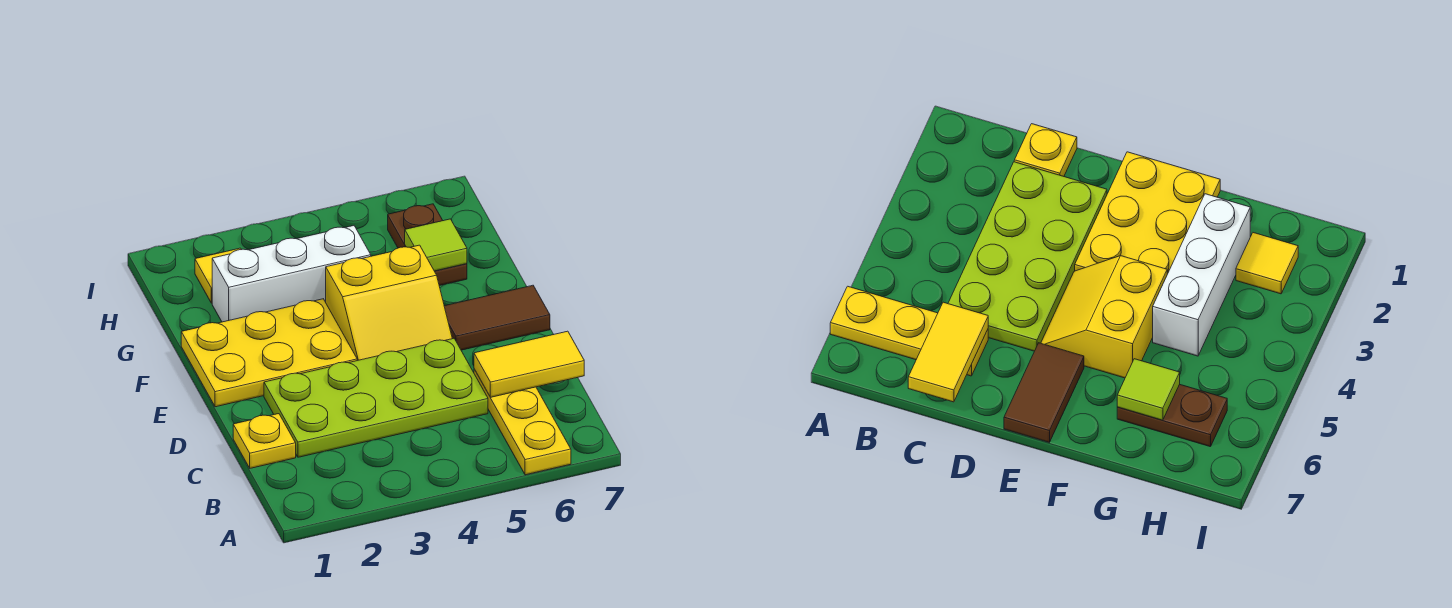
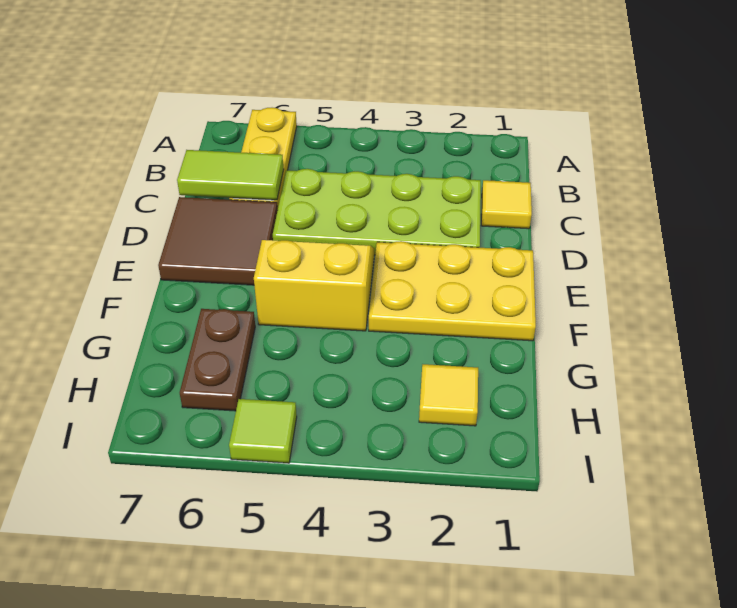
yellow 1x1 plate [233,414,296,468] -> yellow 1x1 tile [481,180,532,229]
yellow 1x2 tile [474,331,584,397] -> lime 1x2 tile [177,150,284,200]
brown 1x2 tile [444,285,550,350] -> brown 2x2 tile [158,197,278,285]
white 1x3 brick [212,226,371,322] -> none
lime 1x1 tile [405,219,467,271] -> lime 1x1 tile moved to [229,399,297,463]

